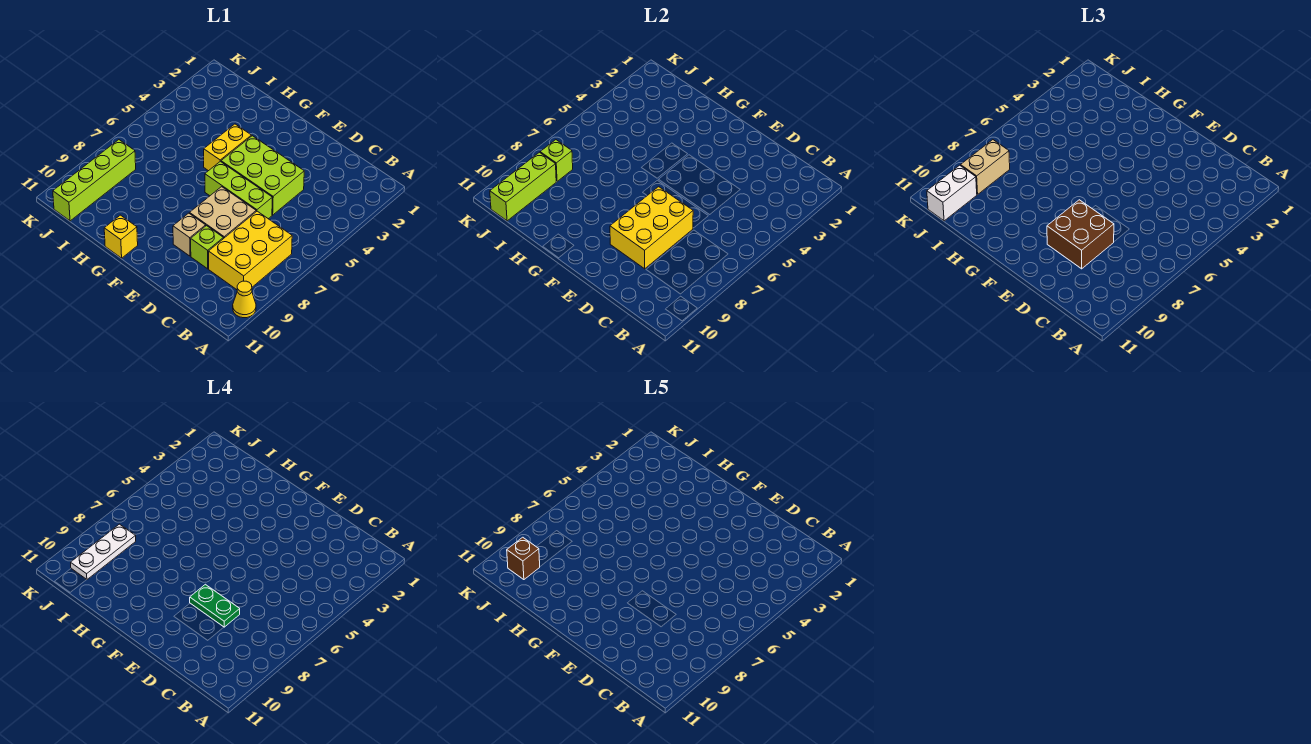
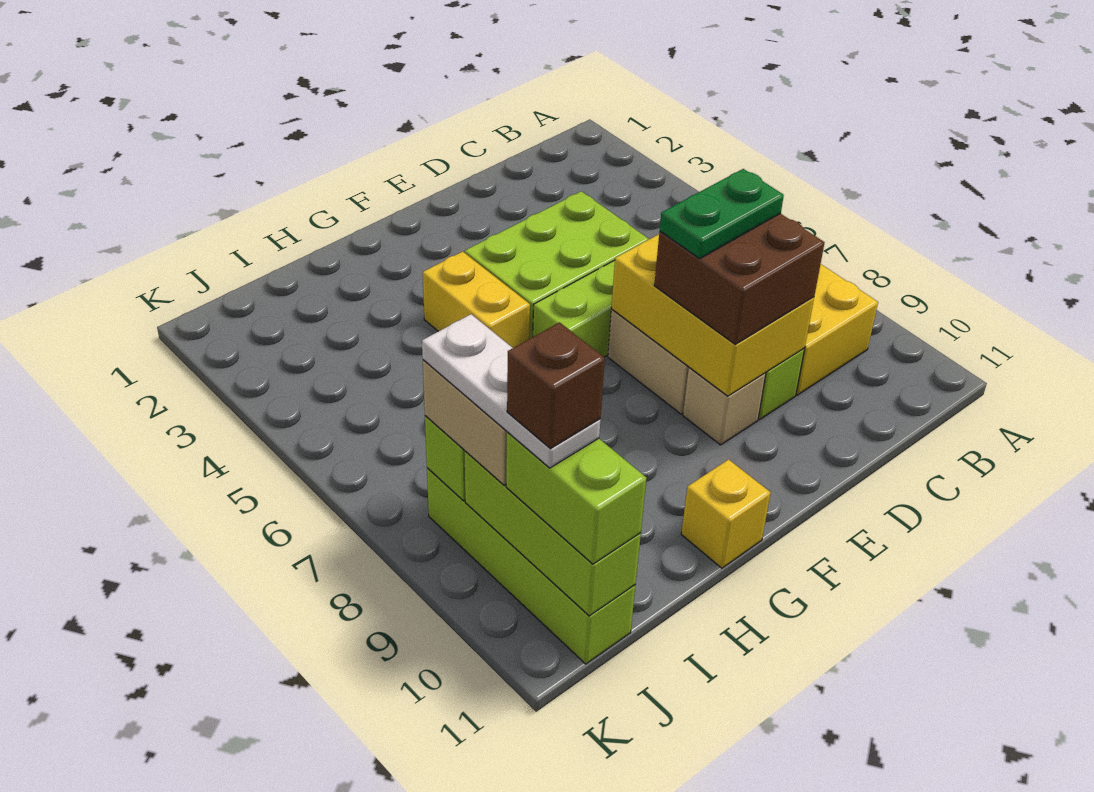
yellow 1x1 cone [233,281,256,318] -> none
white 1x2 brick [927,165,977,221] -> lime 1x2 brick [506,432,646,564]

